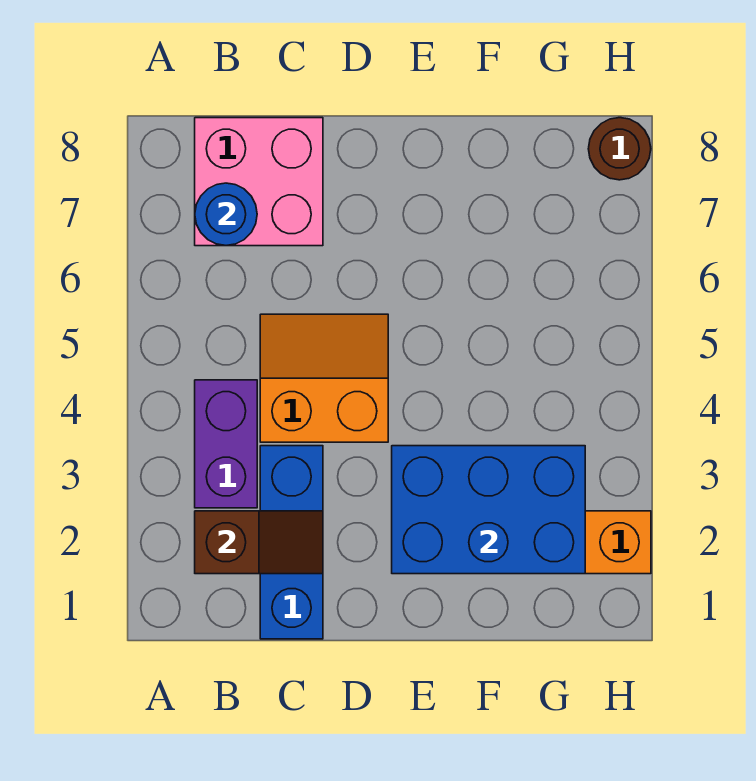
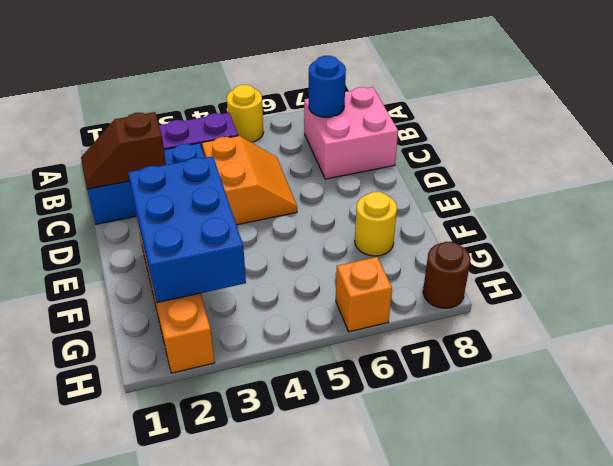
none -> yellow 1x1 round brick [227,85,264,142]
brown 1x2 slope [195,511,323,574] -> brown 1x2 slope turned to [81,112,166,189]
none -> yellow 1x1 round brick [355,192,397,256]
none -> orange 1x1 brick [336,257,392,332]

